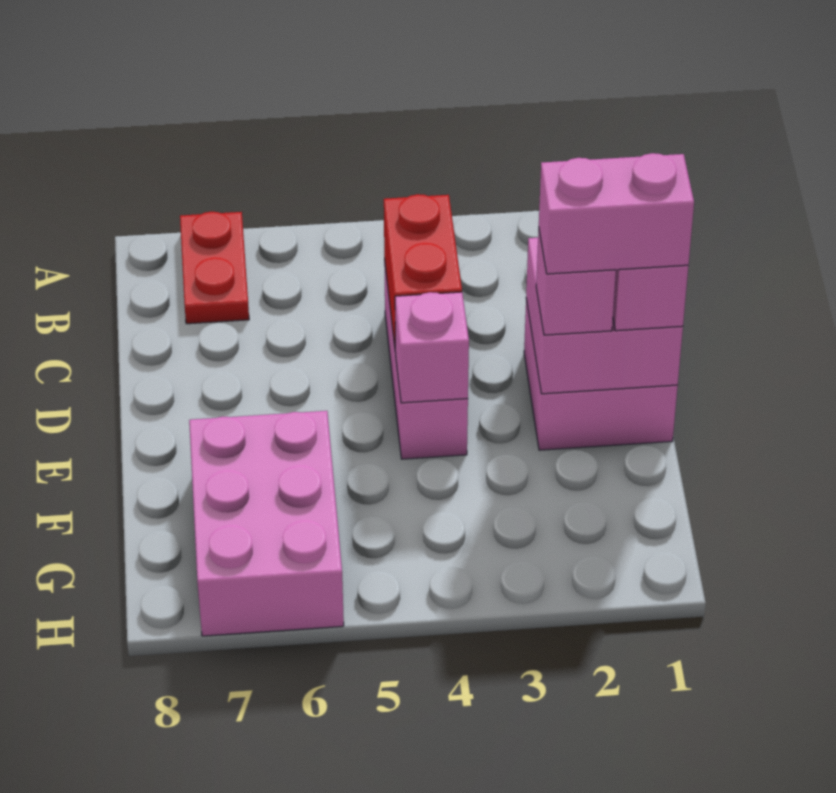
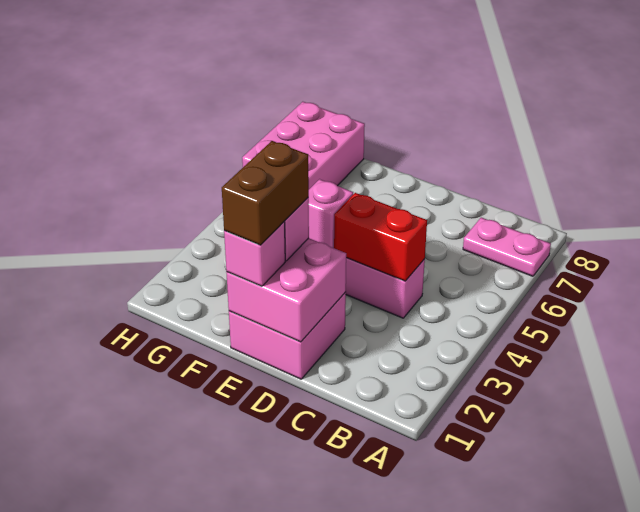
red 1x2 plate [180,212,249,324] -> pink 1x2 plate [463,218,551,276]
pink 1x2 brick [539,153,694,274] -> brown 1x2 brick [222,141,309,245]
pink 2x3 brick [189,411,344,636] -> pink 2x3 brick turned to [242,102,365,189]

